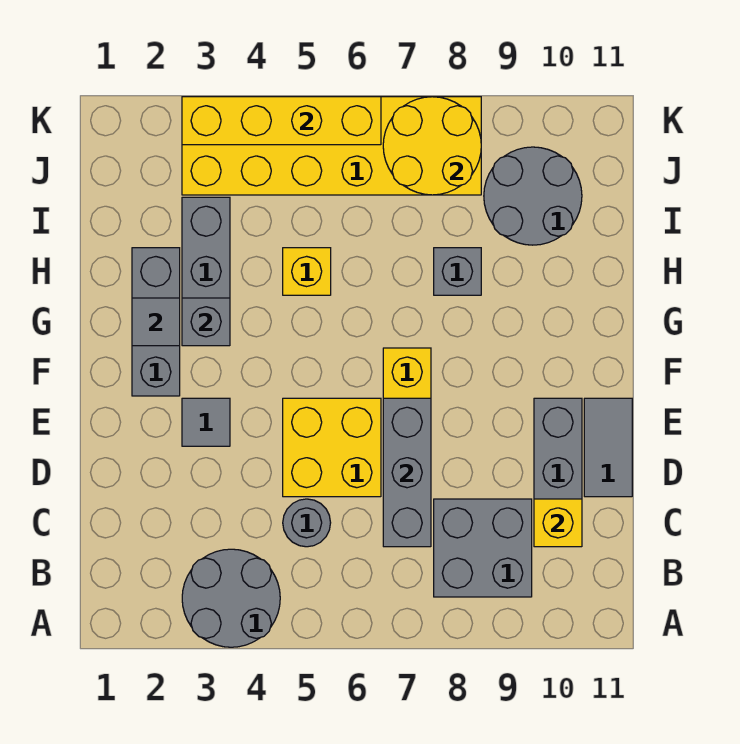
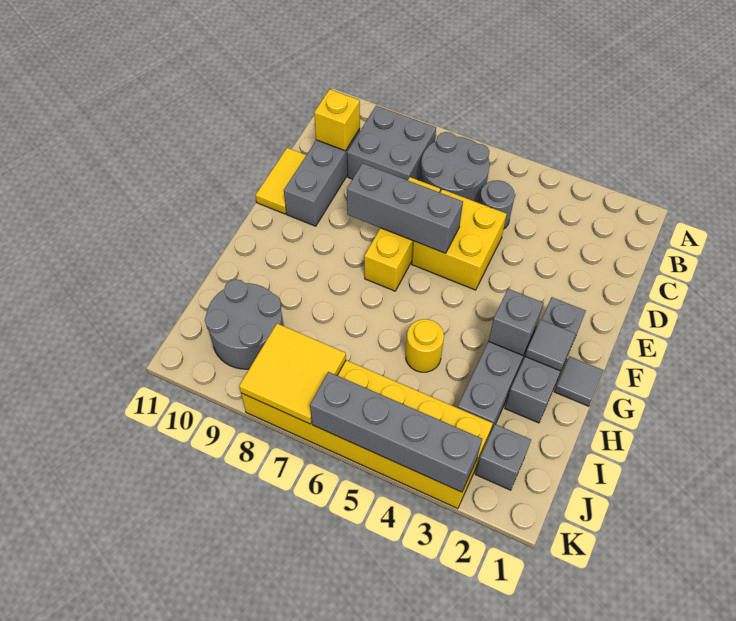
grey 2x2 round brick [182,549,280,647] -> grey 2x2 round brick moved to [420,132,490,203]
grey 1x3 brick [383,398,431,547] -> grey 1x3 brick turned to [347,163,463,253]
grey 1x2 tile [584,398,632,497] -> yellow 1x2 tile [255,148,306,214]
grey 1x1 tile [182,398,230,446] -> grey 1x1 tile moved to [555,356,604,406]
yellow 1x1 brick [283,248,331,295] -> yellow 1x1 round brick [406,319,444,372]
grey 1x1 brick [434,248,481,295] -> grey 1x1 brick moved to [475,424,531,490]
yellow 2x2 round brick [383,97,481,195] -> yellow 2x2 tile [239,324,346,424]
yellow 1x4 brick [182,97,381,145] -> grey 1x4 brick [310,372,482,492]

